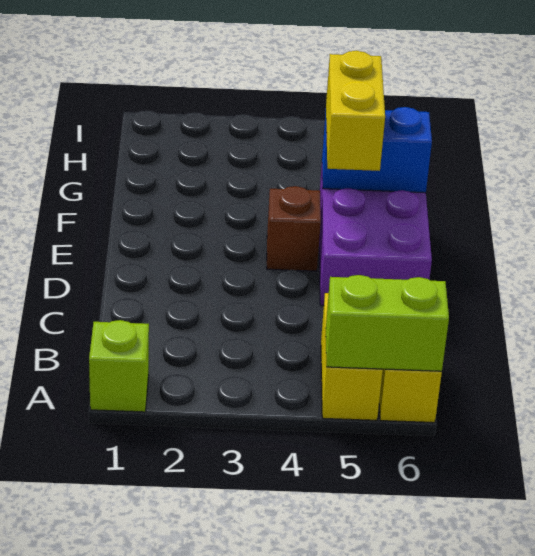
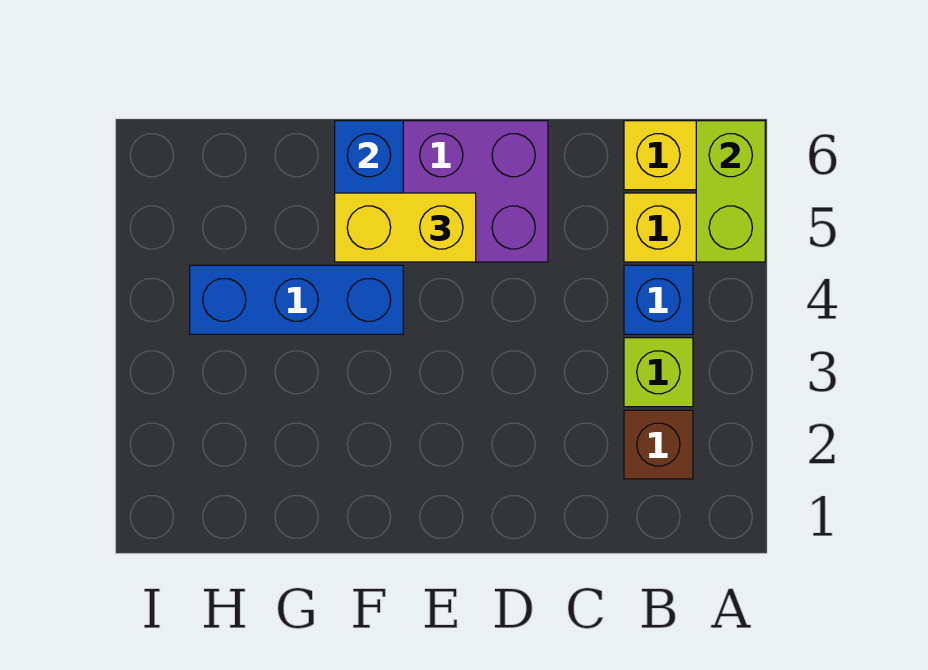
lime 1x1 brick [89,320,149,412] -> lime 1x1 brick moved to [624,338,693,407]
none -> blue 1x1 brick [624,265,693,334]
brown 1x1 brick [267,186,321,271] -> brown 1x1 brick moved to [624,410,693,479]
none -> blue 1x3 brick [190,265,403,334]

